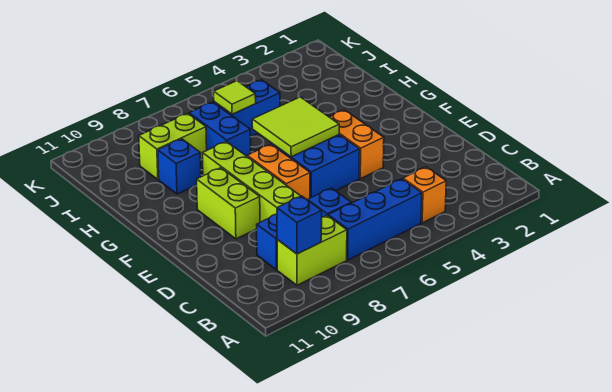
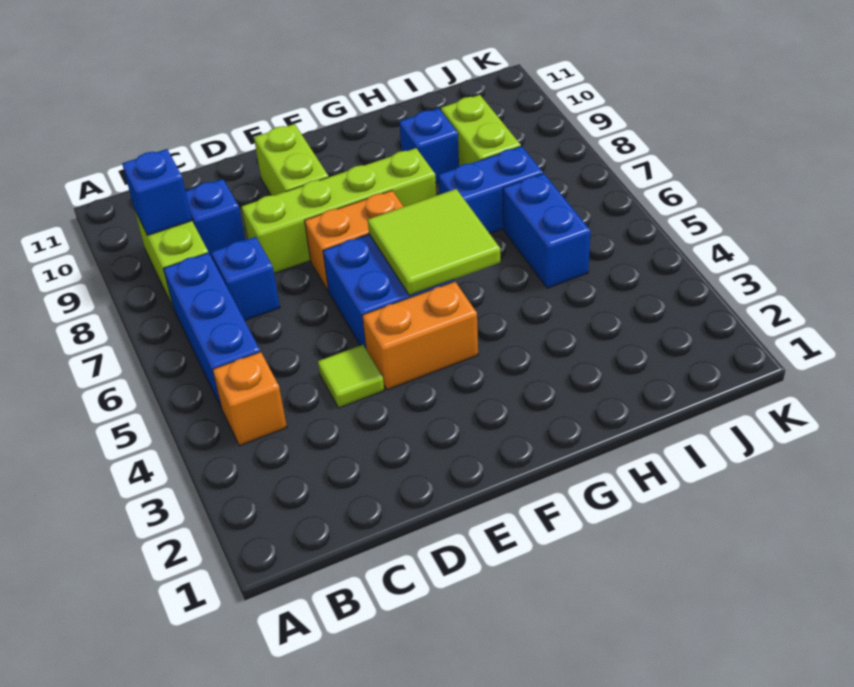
lime 1x2 brick [197,168,260,239] -> lime 1x2 brick turned to [254,124,329,196]
lime 1x1 tile [214,81,256,114] -> lime 1x1 tile moved to [318,345,384,408]

